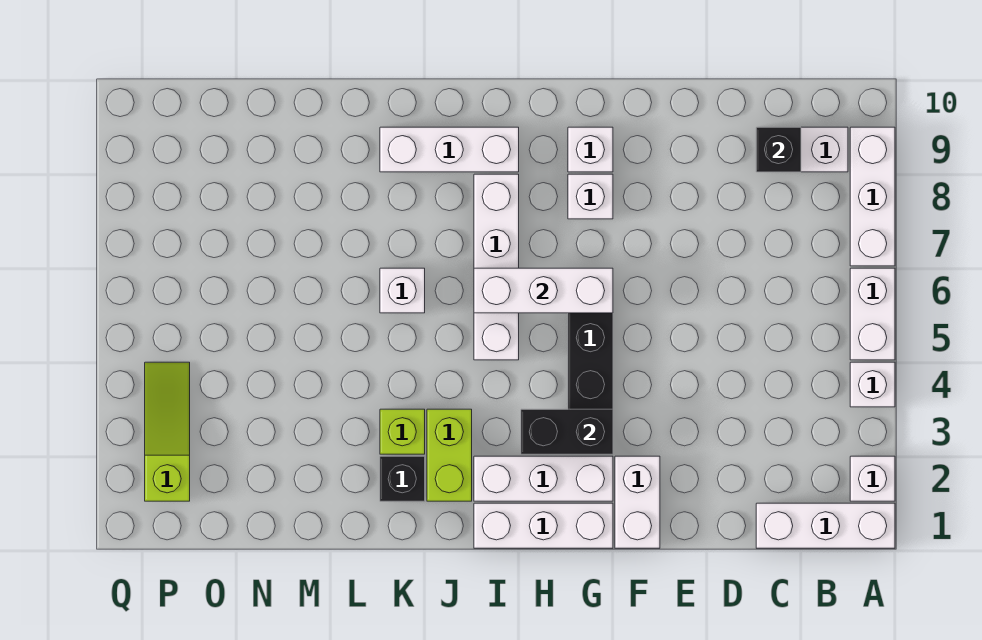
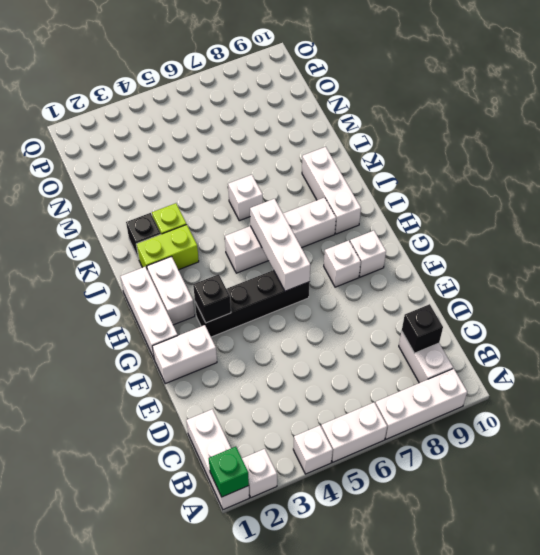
none -> green 1x1 brick [209,447,249,497]
white 1x3 brick [474,456,613,501] -> white 1x2 brick [147,257,195,325]
black 1x2 brick [521,409,613,454] -> black 1x1 brick [193,274,231,323]
lime 1x3 slope [145,362,190,501] -> none

